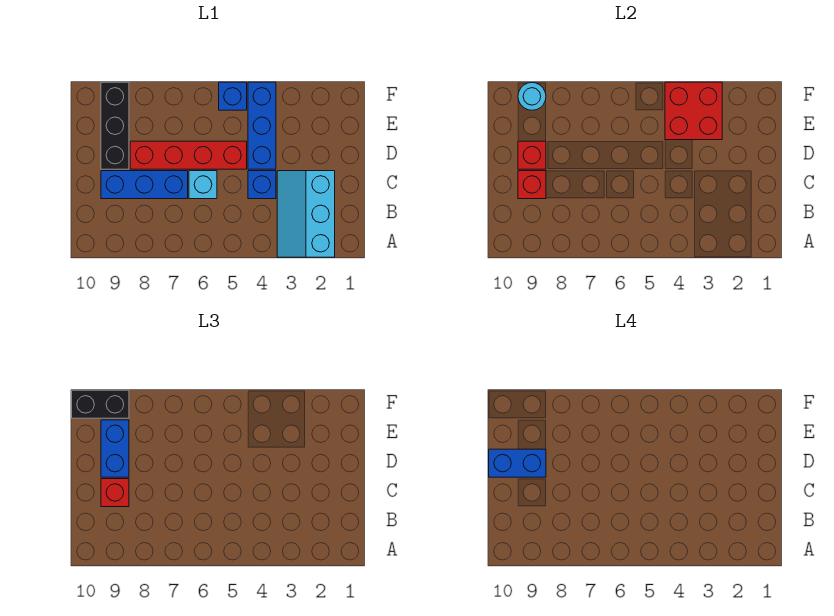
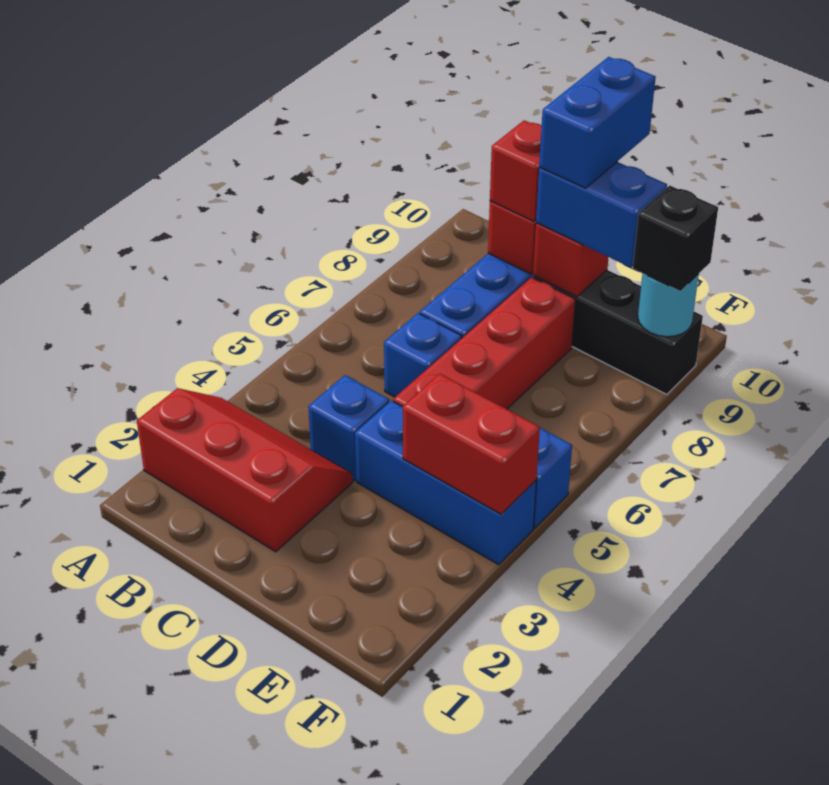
cyan 2x3 slope [277,171,335,257] -> red 2x3 slope [137,388,353,552]
cyan 1x1 brick [189,171,217,199] -> blue 1x1 brick [384,313,462,397]
red 2x2 brick [665,82,722,140] -> red 1x2 brick [403,374,540,514]
black 1x2 brick [72,390,129,418] -> black 1x1 brick [633,185,718,291]

